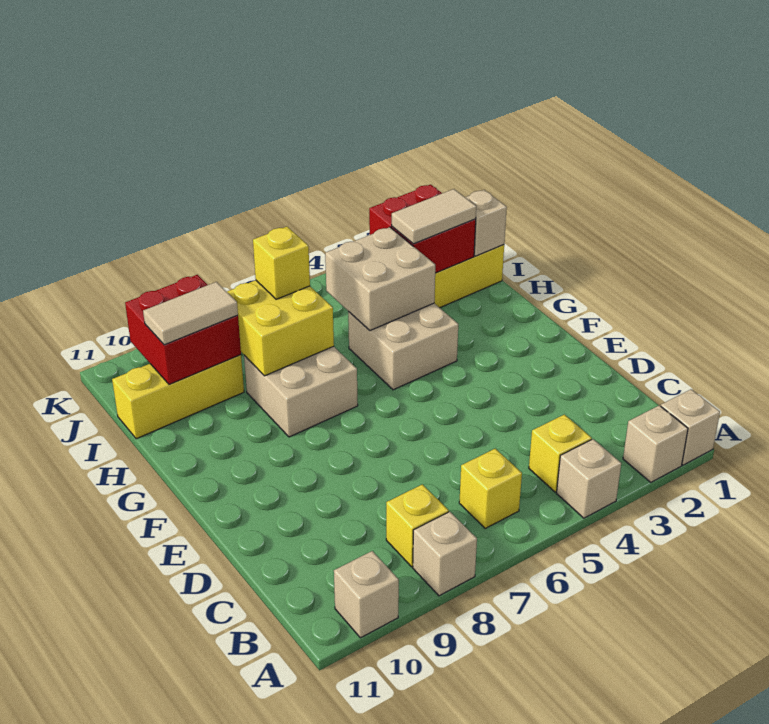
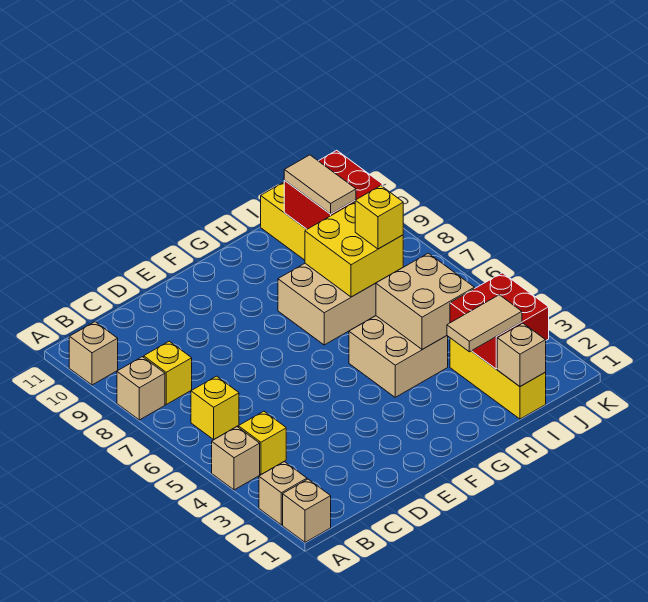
tan 1x2 tile [392,189,476,244] -> tan 1x2 tile turned to [447,295,522,352]

